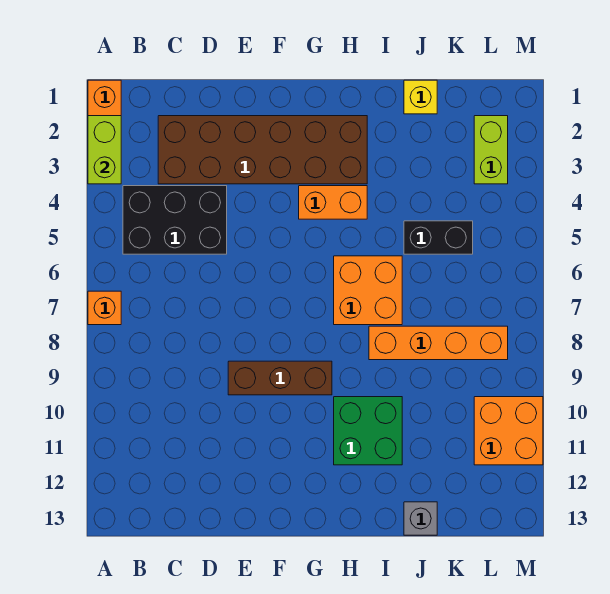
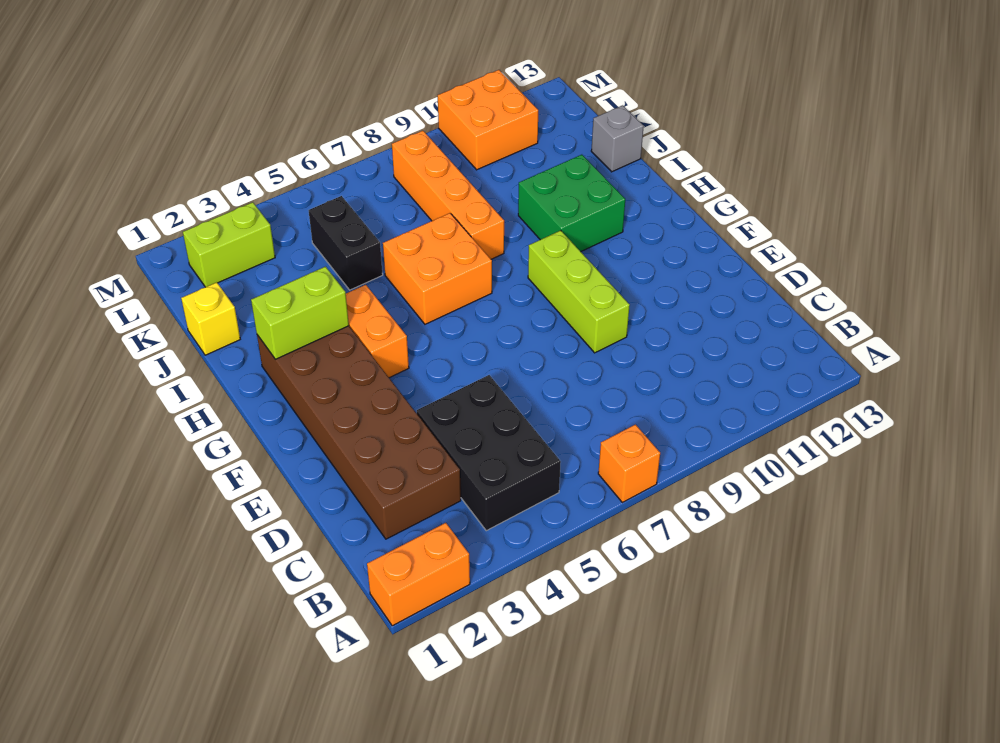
lime 1x2 brick [88,116,121,184] -> lime 1x2 brick moved to [251,267,349,359]
brown 1x3 brick [228,361,332,395] -> lime 1x3 brick [528,230,630,353]

